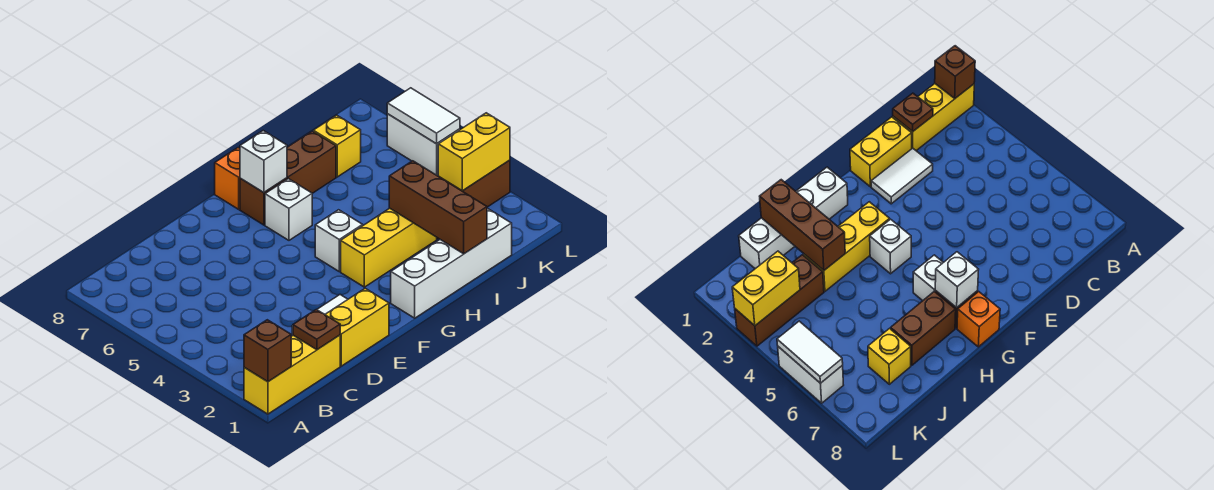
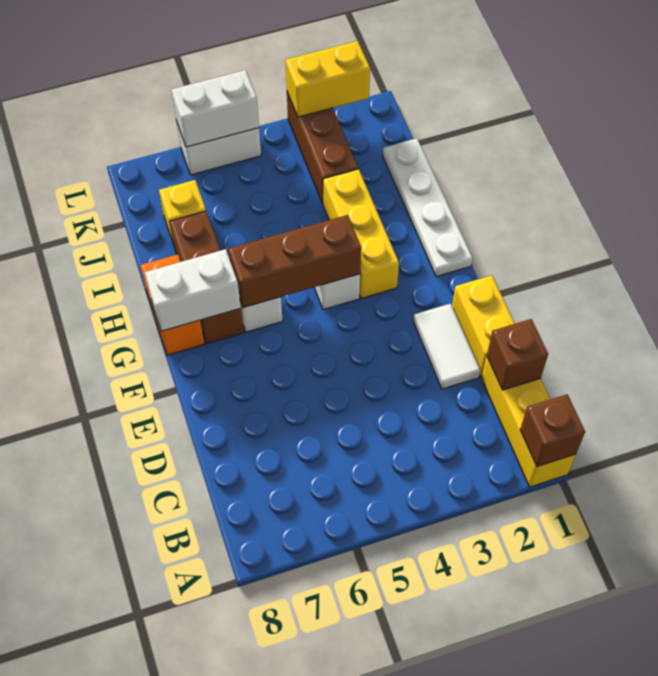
brown 1x1 plate [293,310,340,350] -> brown 1x1 brick [487,319,548,390]
white 1x4 brick [391,208,512,318] -> white 1x4 plate [383,138,473,277]
white 1x1 brick [240,131,287,193] -> white 1x2 brick [145,249,241,331]
orange 1x1 brick [215,148,240,209] -> orange 1x2 brick [140,254,204,355]
brown 1x3 brick [389,161,487,254] -> brown 1x3 brick moved to [228,215,361,308]
yellow 1x2 brick [438,113,510,191] -> yellow 1x2 brick turned to [285,41,370,117]
white 1x2 tile [387,88,460,144] -> white 1x2 brick [171,70,259,147]

